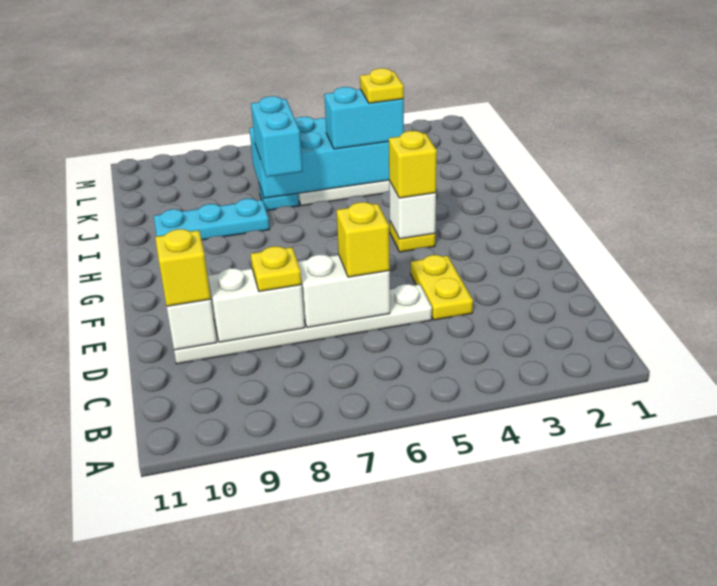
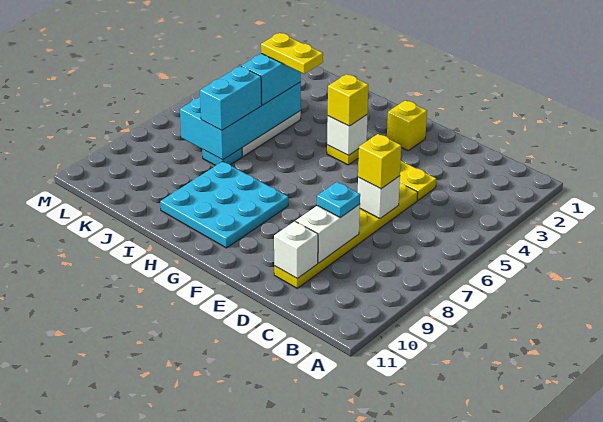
white 1x6 plate [174,284,432,364] -> yellow 1x6 plate [274,183,418,288]
white 1x2 brick [298,255,390,328] -> white 1x1 brick [358,176,400,219]
yellow 1x1 plate [251,246,301,291] -> cyan 1x1 plate [317,182,360,218]
yellow 1x1 brick [155,229,211,306] -> yellow 1x1 brick moved to [387,100,427,150]
cyan 1x2 brick [251,96,303,177] -> cyan 1x2 brick turned to [200,66,262,130]
cyan 1x3 plate [154,199,270,240] -> cyan 3x3 plate [160,162,288,248]
yellow 1x1 plate [360,68,404,103] -> yellow 1x2 plate [261,33,323,74]

